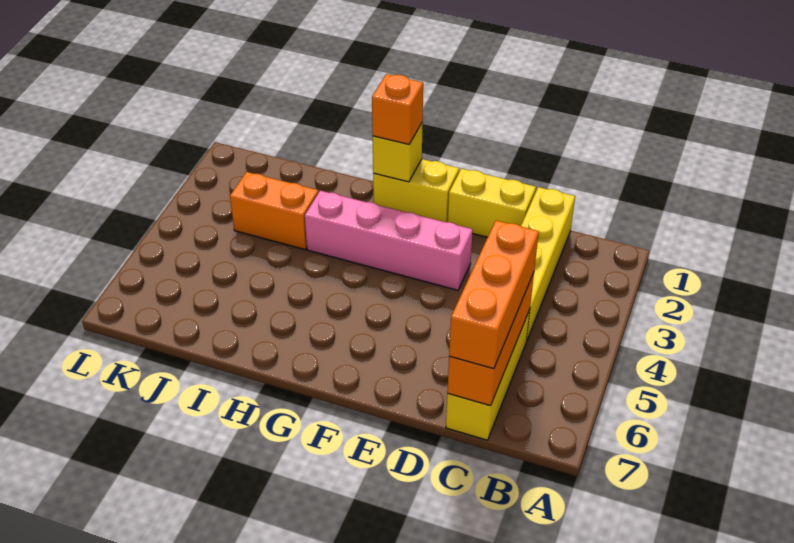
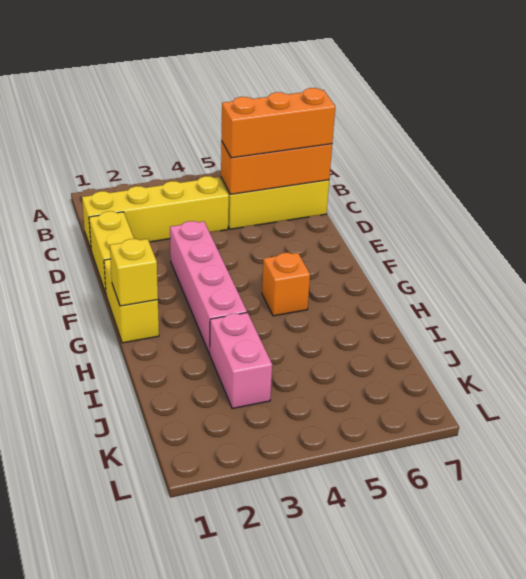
orange 1x1 brick [372,74,423,145] -> orange 1x1 brick moved to [262,253,310,316]
orange 1x2 brick [230,172,318,249] -> pink 1x2 brick [210,313,272,409]

